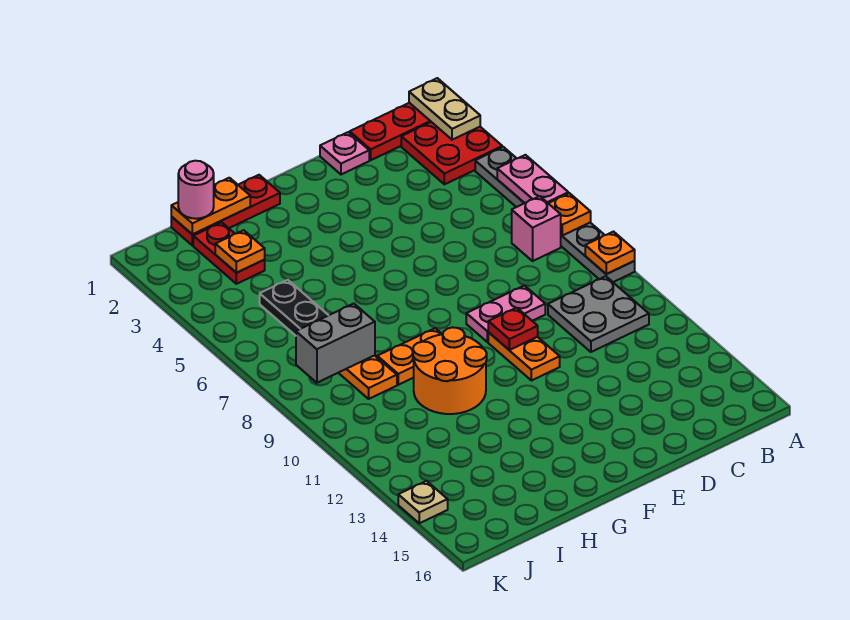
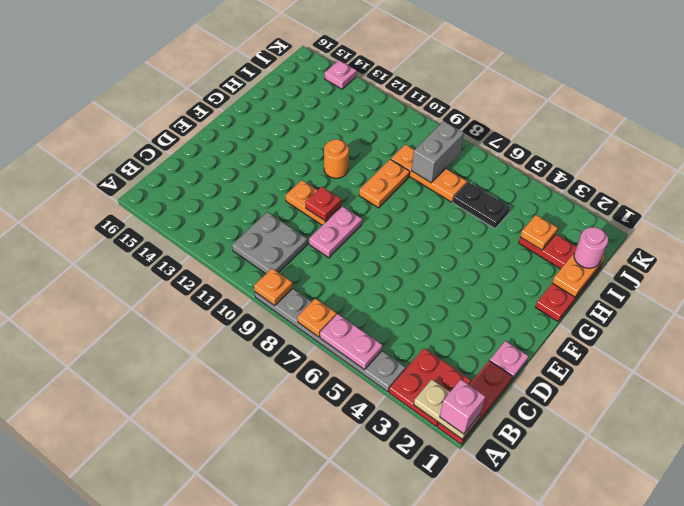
pink 1x1 brick [512,196,561,261] -> pink 1x1 brick moved to [440,379,486,434]
orange 2x2 round brick [413,327,487,414] -> orange 1x1 round brick [324,140,349,178]
tan 1x1 plate [398,481,448,523] -> pink 1x1 plate [325,60,357,89]

